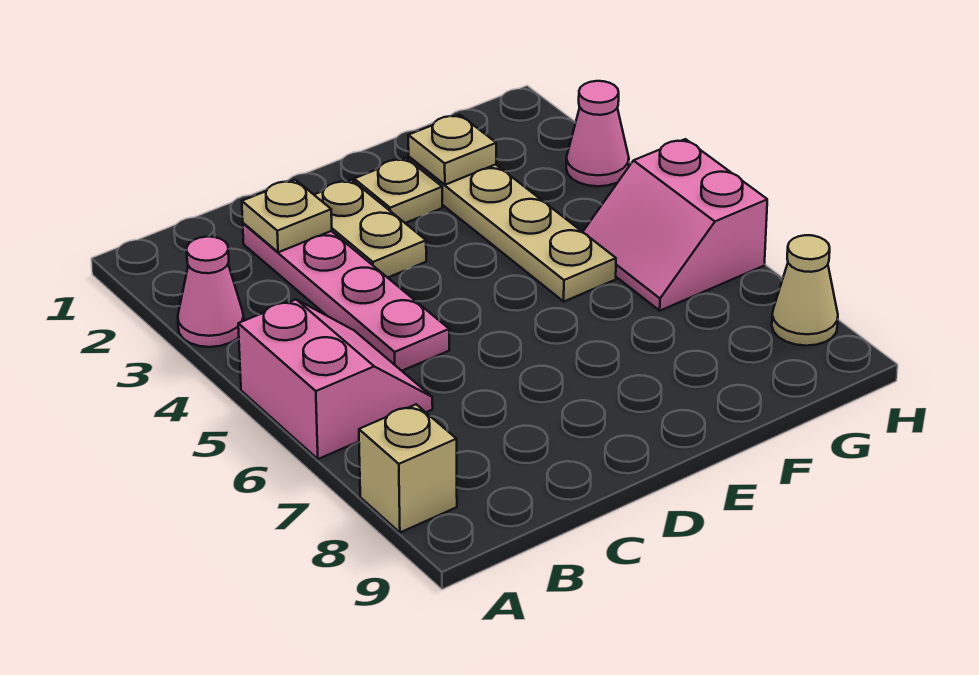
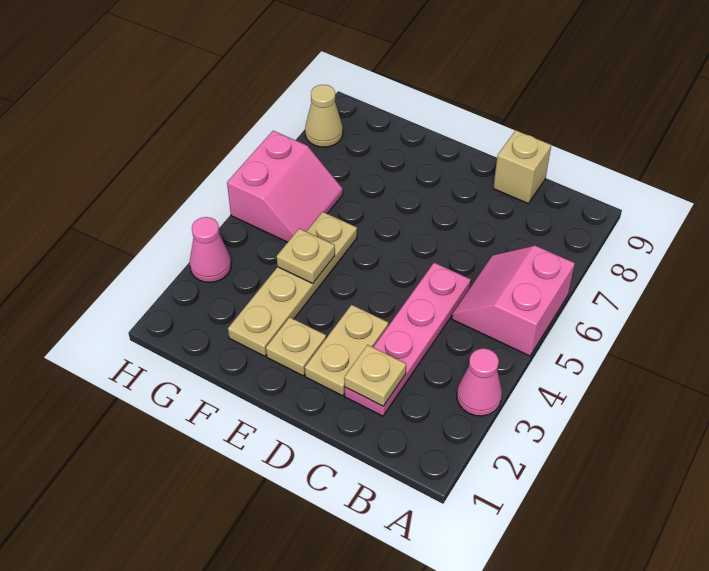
tan 1x1 brick [359,404,457,532] -> tan 1x1 brick moved to [493,130,551,203]
tan 1x1 plate [408,115,496,185] -> tan 1x1 plate moved to [277,229,335,283]

